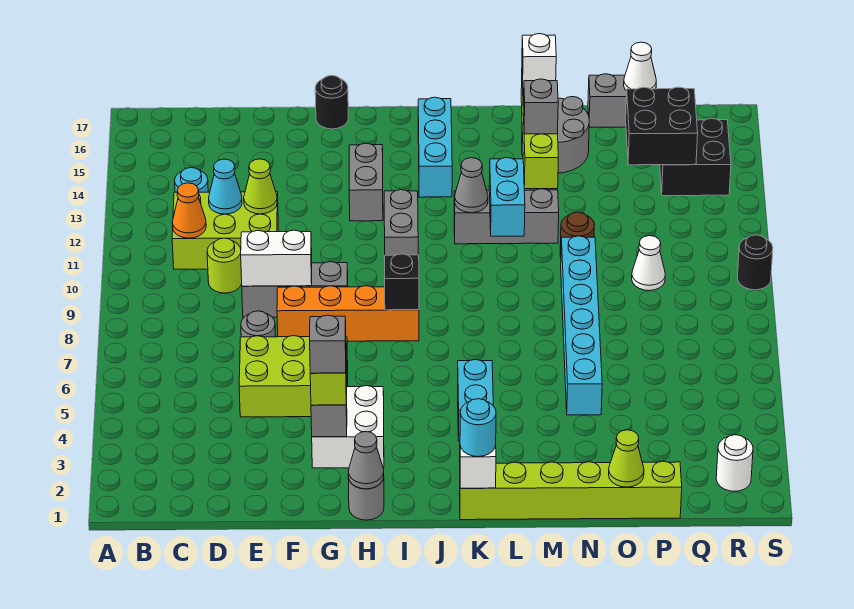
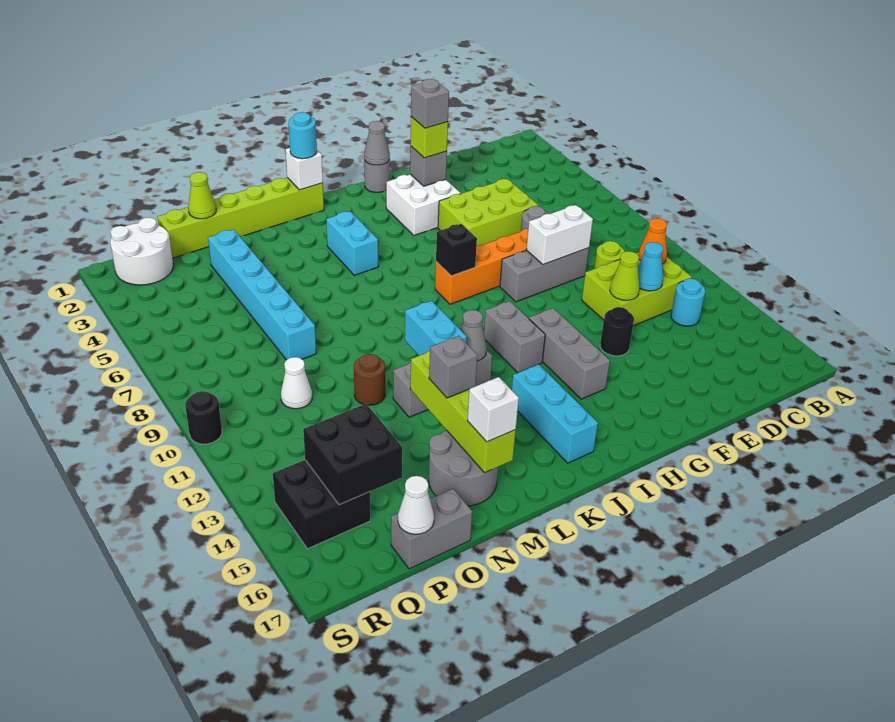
black 1x1 round brick [315,75,348,129] -> black 1x1 round brick moved to [600,307,634,356]
grey 1x2 brick [349,143,383,221] -> grey 1x3 brick [529,308,610,399]
cyan 1x6 brick [561,236,602,415] -> cyan 1x6 brick moved to [208,229,316,360]
white 1x1 round brick [716,435,753,491] -> white 2x2 round brick [110,218,173,285]

